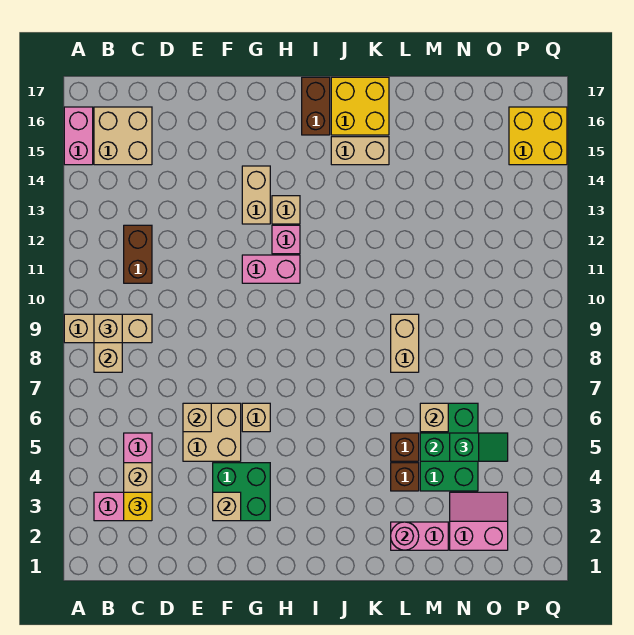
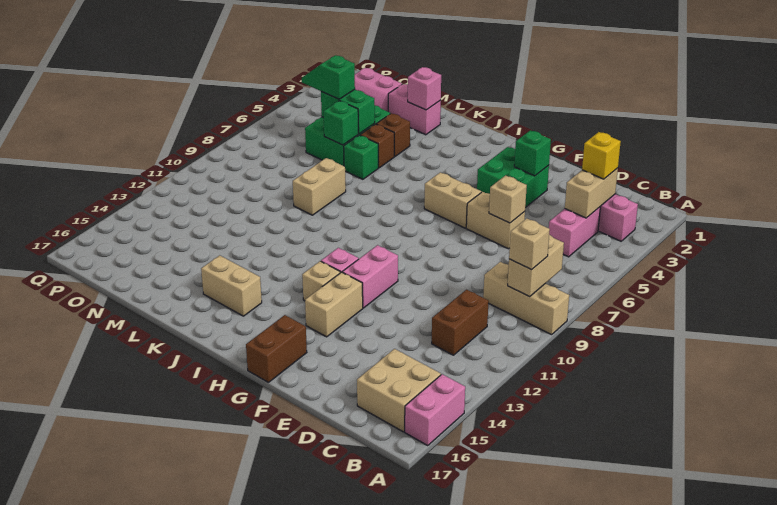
tan 2x2 brick [183,403,241,461] -> tan 1x2 brick [466,192,525,249]
tan 1x1 brick [213,492,241,521] -> green 1x1 brick [514,130,551,176]
tan 1x1 brick [242,403,270,432] -> tan 1x2 brick [424,172,481,228]
pink 1x2 brick [242,255,300,283] -> pink 1x2 brick turned to [342,245,398,308]
brown 1x2 brick [302,77,330,135] -> brown 1x2 brick moved to [246,315,307,382]
yellow 2x2 brick [331,77,389,135] -> none
pink 1x1 round brick [391,522,419,550] -> pink 1x1 brick [408,67,441,110]
none -> green 1x1 brick [344,135,378,179]
tan 1x1 brick [420,403,448,432] -> green 1x1 brick [324,101,358,145]
yellow 2x2 brick [509,107,567,165] -> none

